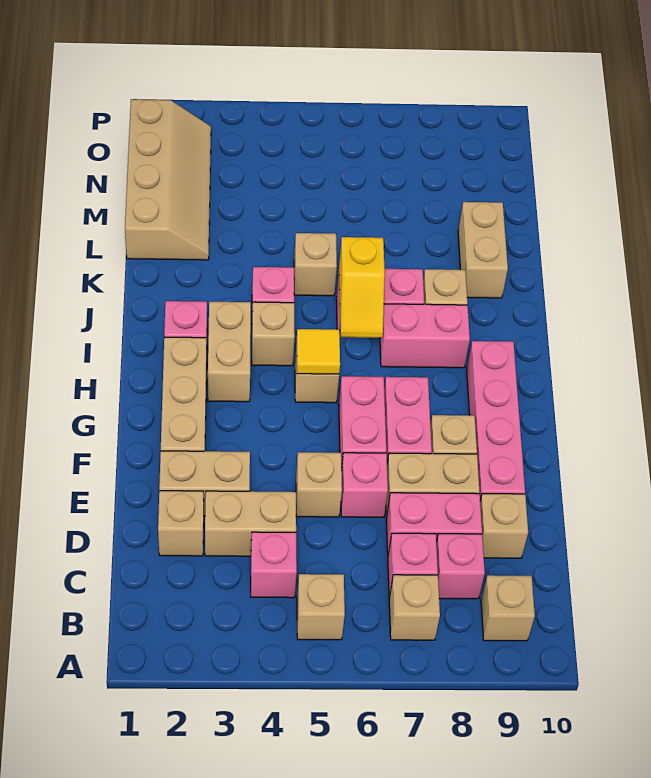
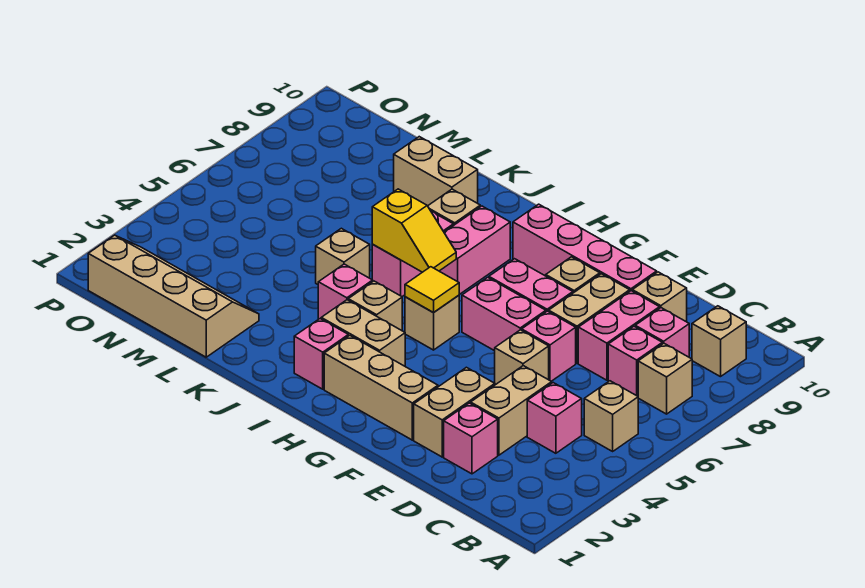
tan 1x1 brick [158,491,204,556] -> pink 1x1 brick [444,403,498,474]

